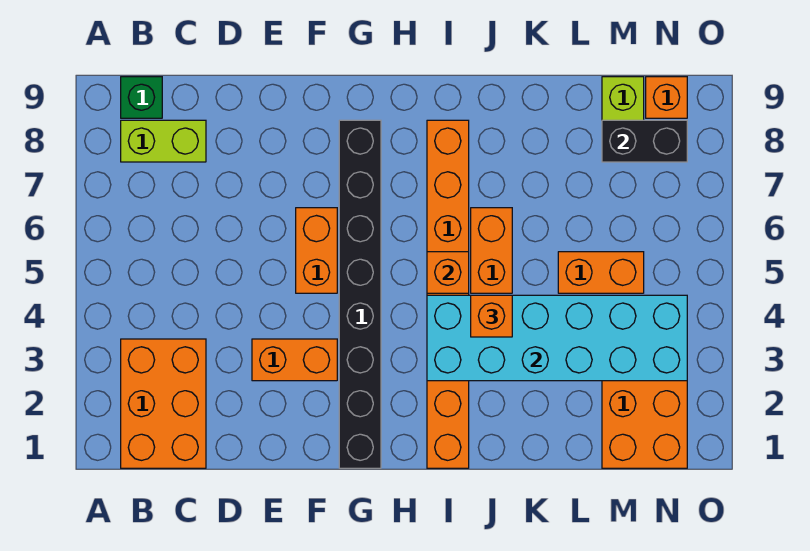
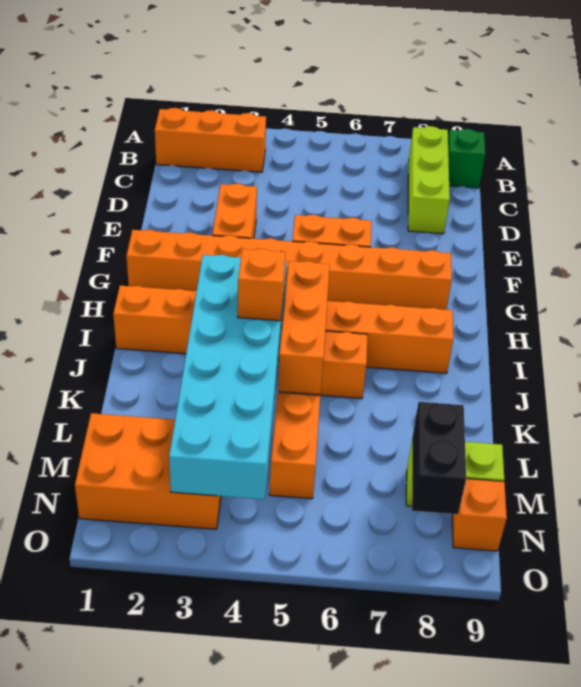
orange 2x3 brick [121,339,206,468] -> orange 1x3 brick [155,108,266,172]
lime 1x2 brick [121,120,206,162] -> lime 1x3 brick [408,126,450,234]
black 1x8 brick [339,120,381,468] -> orange 1x8 brick [126,229,452,310]
orange 1x1 brick [427,252,469,293] -> orange 1x3 brick [278,261,330,394]

